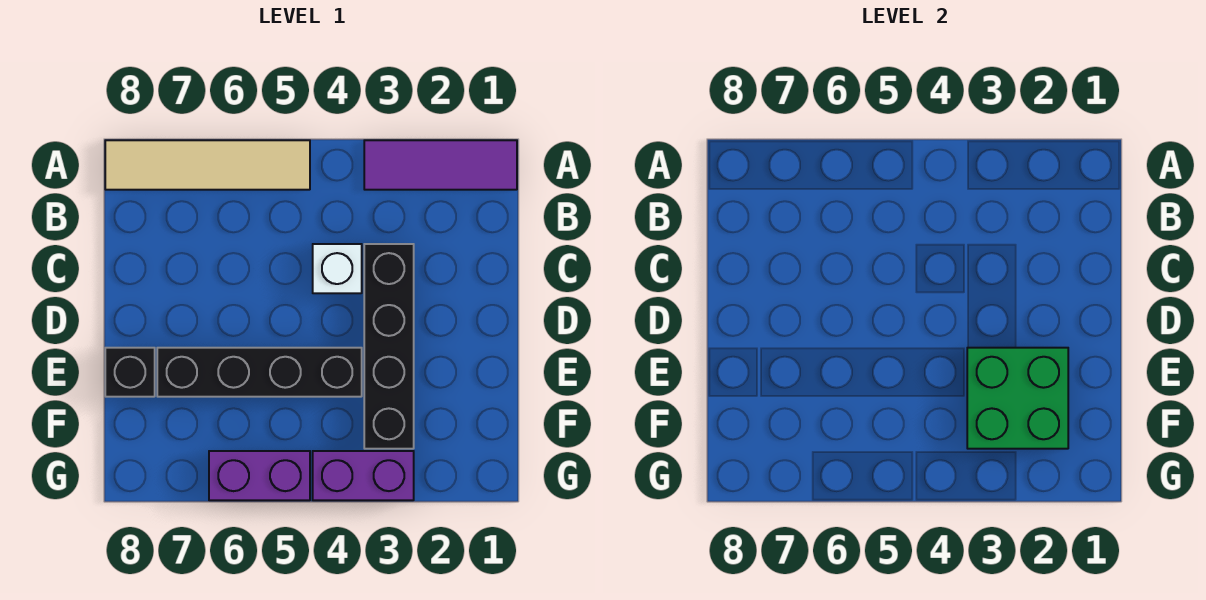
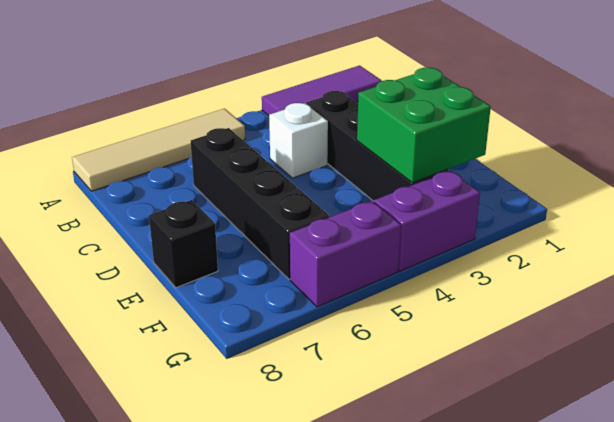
black 1x4 brick [157,348,362,397] -> black 1x4 brick turned to [191,128,329,279]

